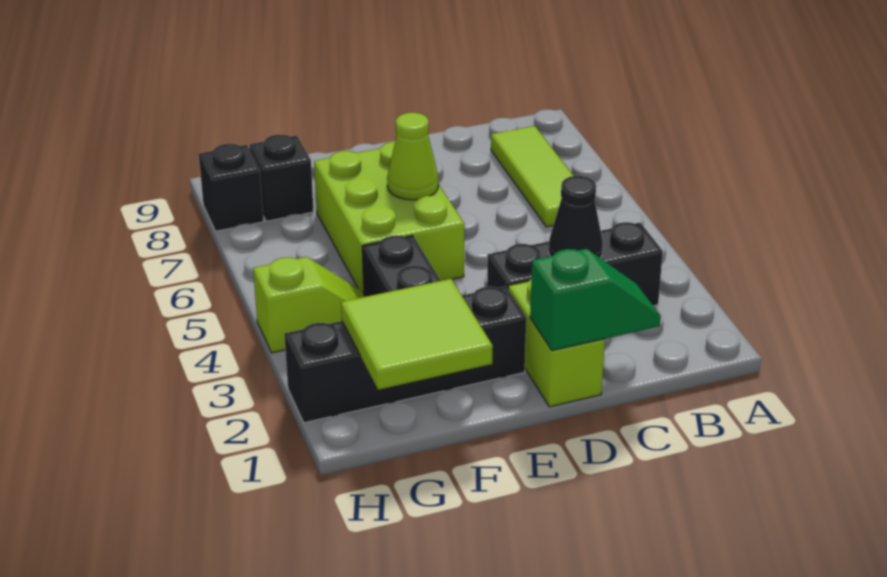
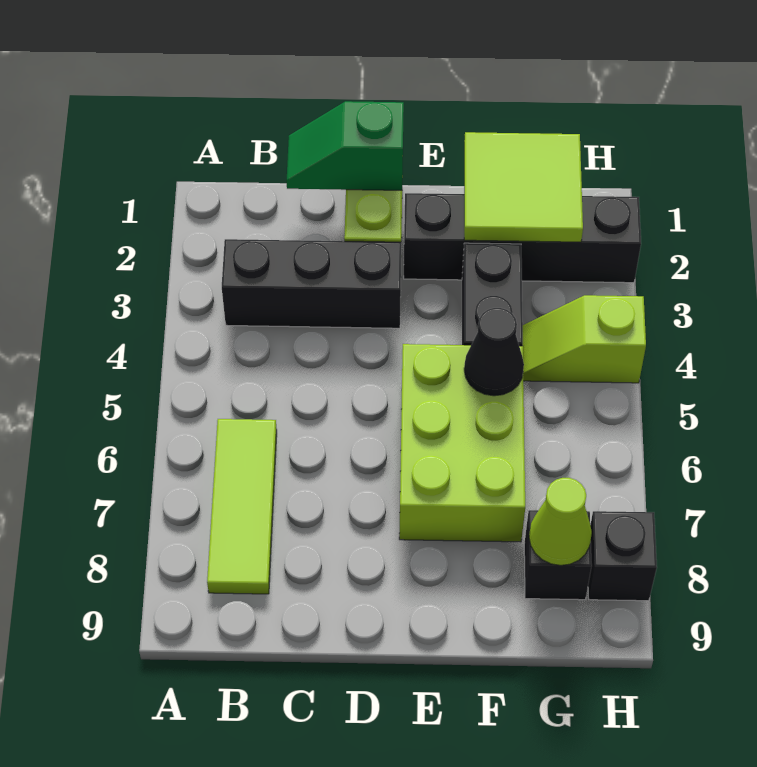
black 1x1 cone [549,176,603,258] -> black 1x1 cone moved to [464,308,524,396]
lime 1x1 cone [387,113,439,200] -> lime 1x1 cone moved to [529,478,592,565]

